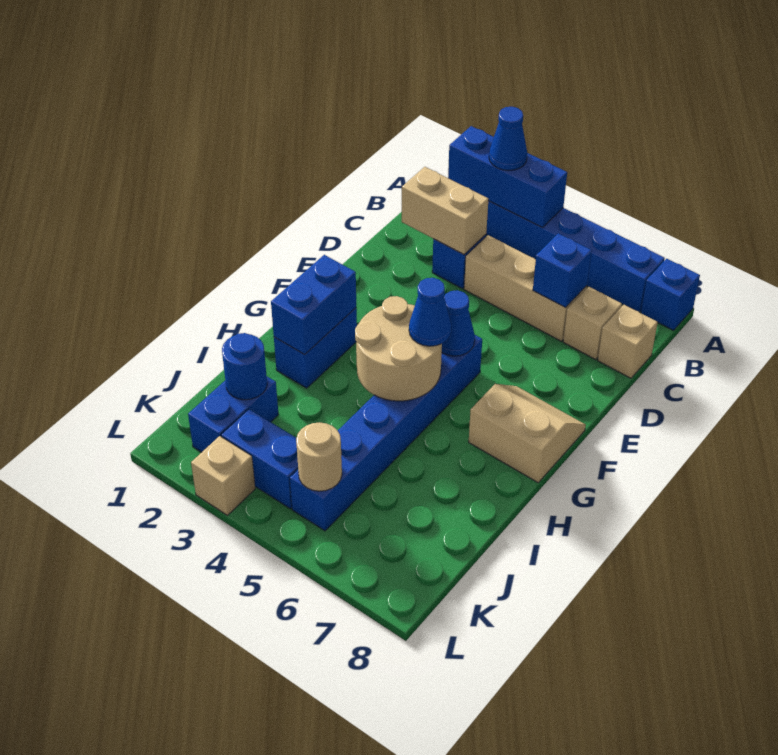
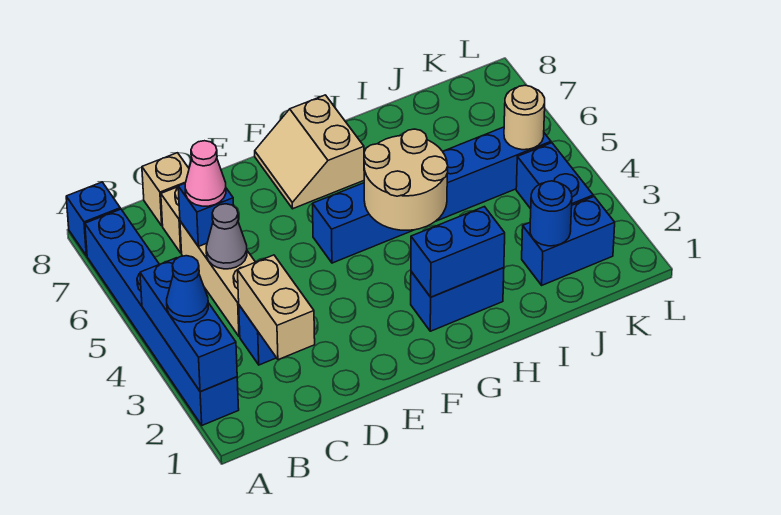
none -> grey 1x1 cone [206,204,247,269]
none -> pink 1x1 cone [185,141,226,206]
blue 1x1 cone [442,290,475,356] -> none
blue 1x1 cone [409,278,451,346] -> none
tan 1x1 brick [191,436,255,515] -> none

